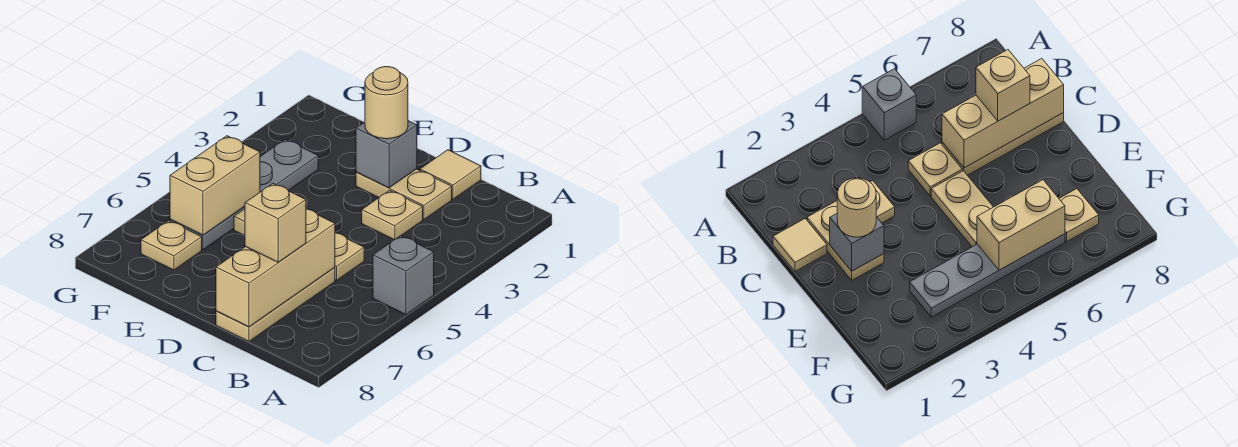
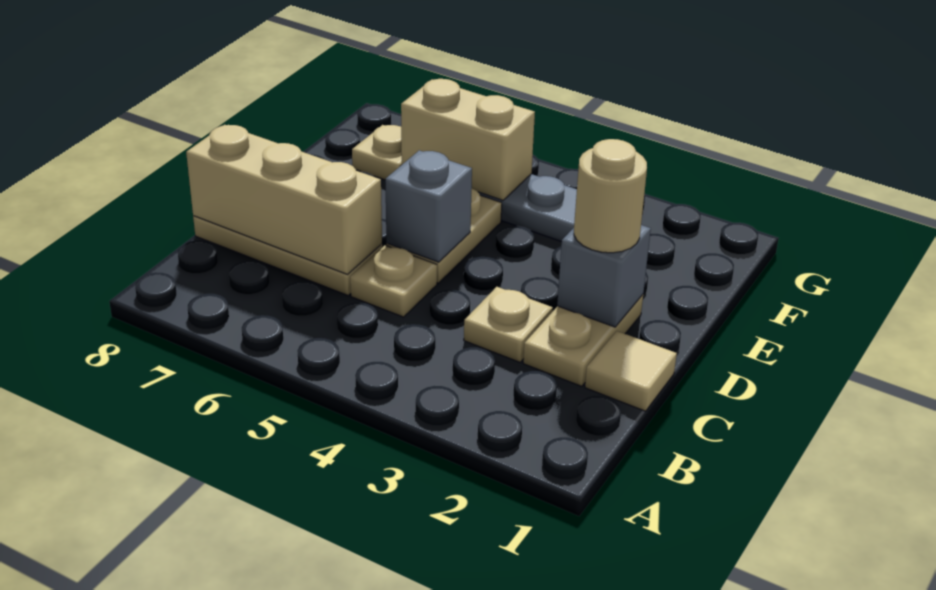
grey 1x1 brick [373,236,434,315] -> grey 1x1 brick moved to [385,150,472,262]
tan 1x1 brick [245,184,306,262] -> none

